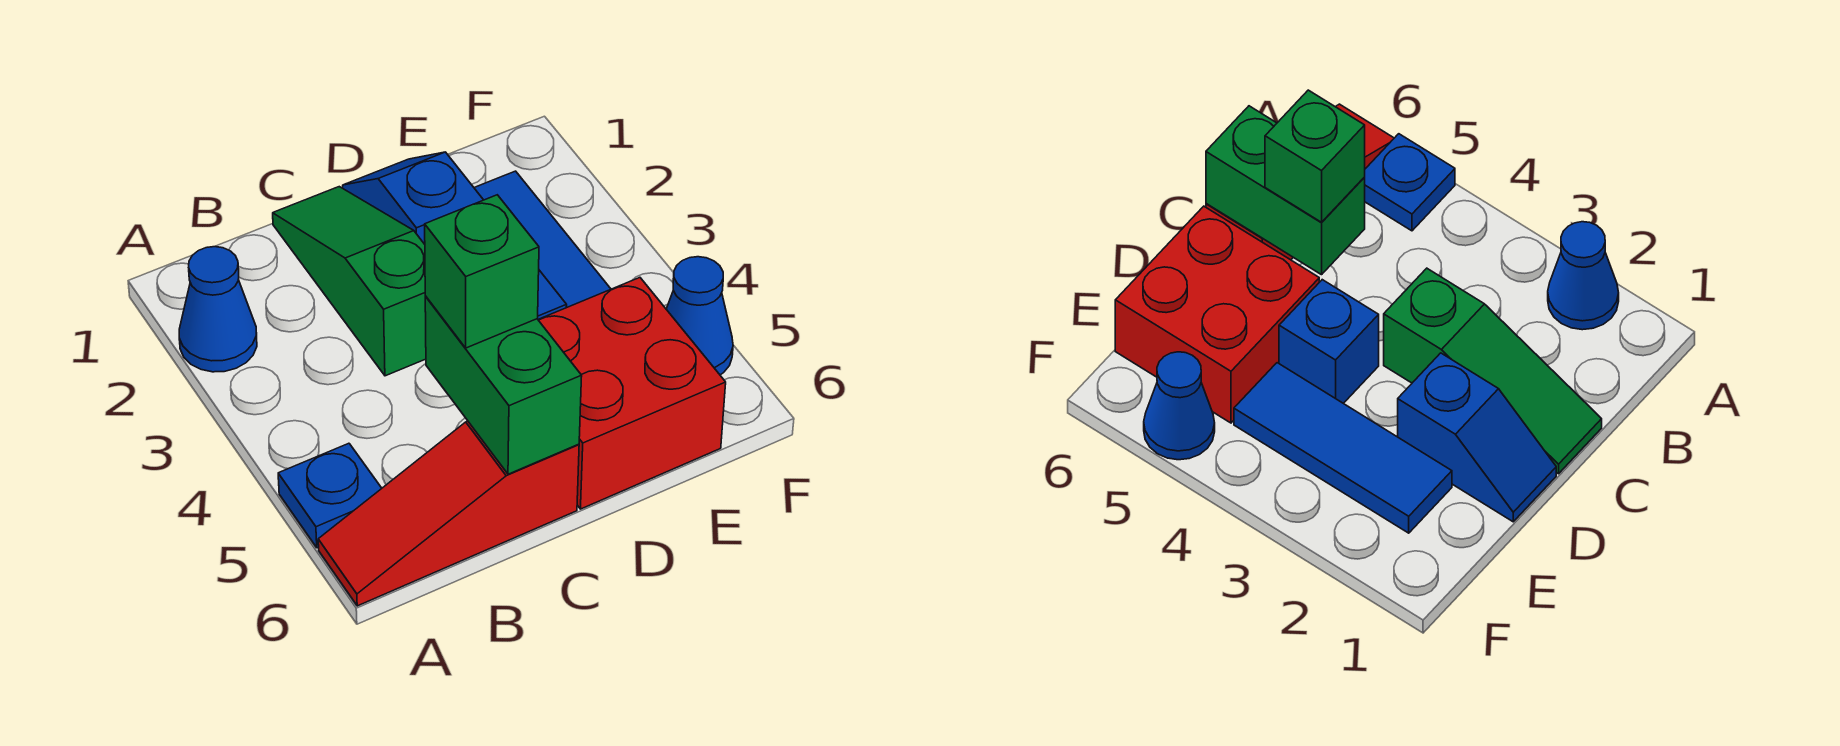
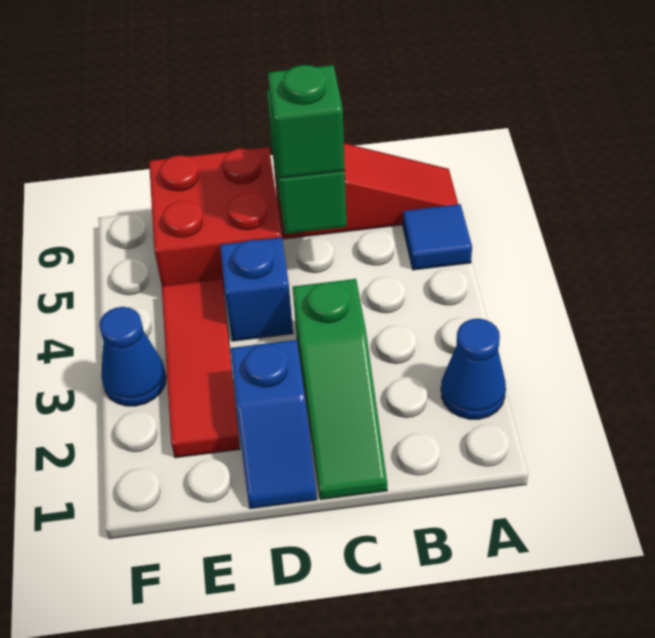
blue 1x1 plate [278,443,382,548] -> blue 1x1 tile [403,204,472,270]
blue 1x3 tile [474,171,611,308] -> red 1x3 tile [162,279,240,458]
blue 1x1 cone [666,257,733,375] -> blue 1x1 cone moved to [99,307,166,406]

